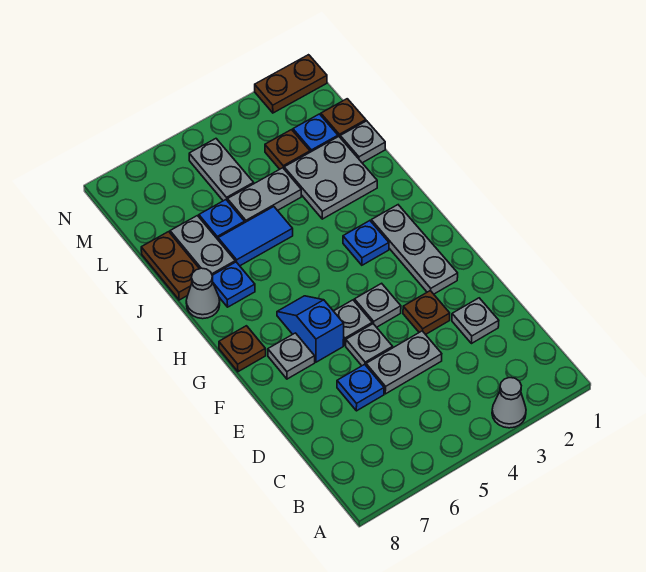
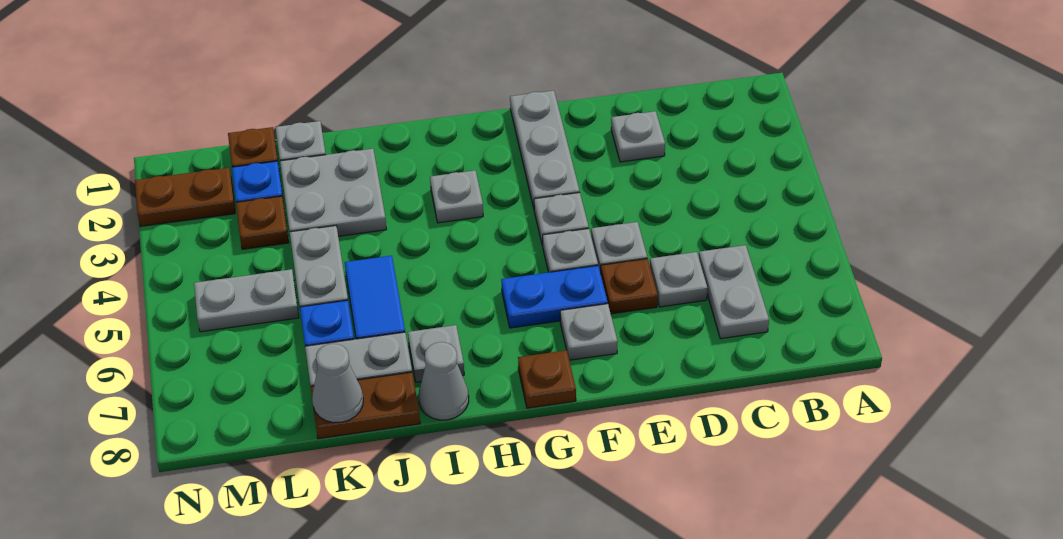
grey 1x1 cone [492,378,526,428] -> grey 1x1 cone moved to [312,344,363,423]
grey 1x2 plate [366,331,442,394] -> grey 1x2 plate moved to [699,245,769,339]
blue 1x1 plate [337,364,384,411] -> grey 1x1 plate [650,252,707,307]
brown 1x1 plate [403,291,450,334] -> brown 1x1 plate moved to [601,259,658,314]
grey 1x3 plate [371,205,458,294] -> grey 1x3 plate turned to [510,91,580,208]
blue 1x2 slope [277,296,344,362] -> blue 1x2 plate [501,266,608,328]
blue 1x1 plate [343,221,389,265] -> grey 1x1 plate [430,170,483,223]
blue 1x1 plate [212,262,255,307] -> grey 1x1 plate [408,325,464,382]
brown 1x2 plate [255,55,327,113] -> brown 1x2 plate turned to [135,168,235,226]

